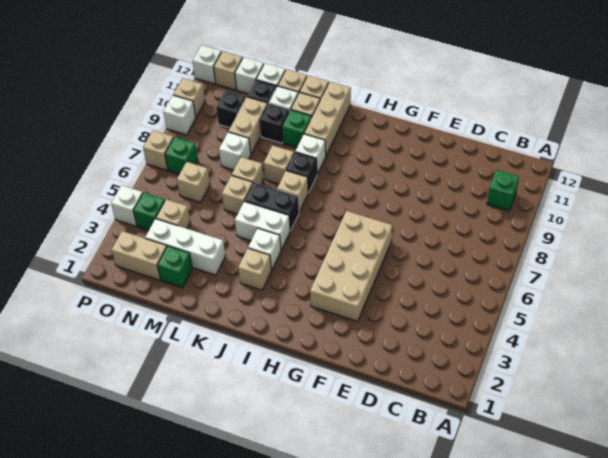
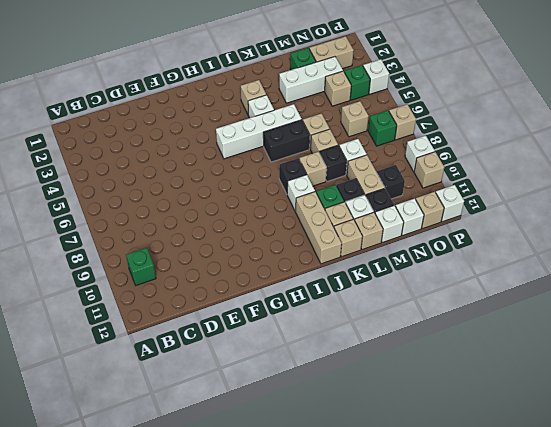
tan 2x4 brick [310,211,392,321] -> none
white 1x2 brick [235,201,291,250] -> white 1x4 brick [216,104,302,159]
tan 1x1 brick [277,171,308,211] -> none
none -> black 1x1 brick [320,145,347,181]

